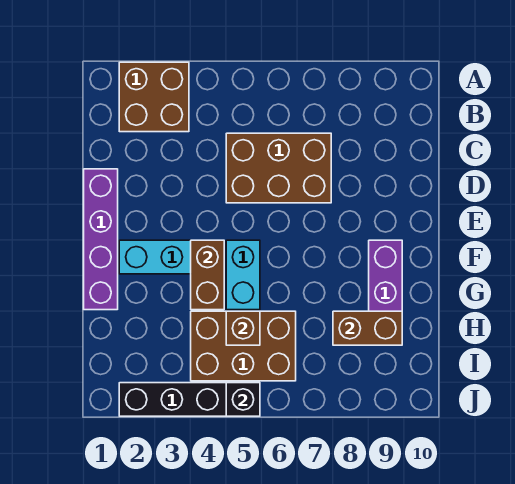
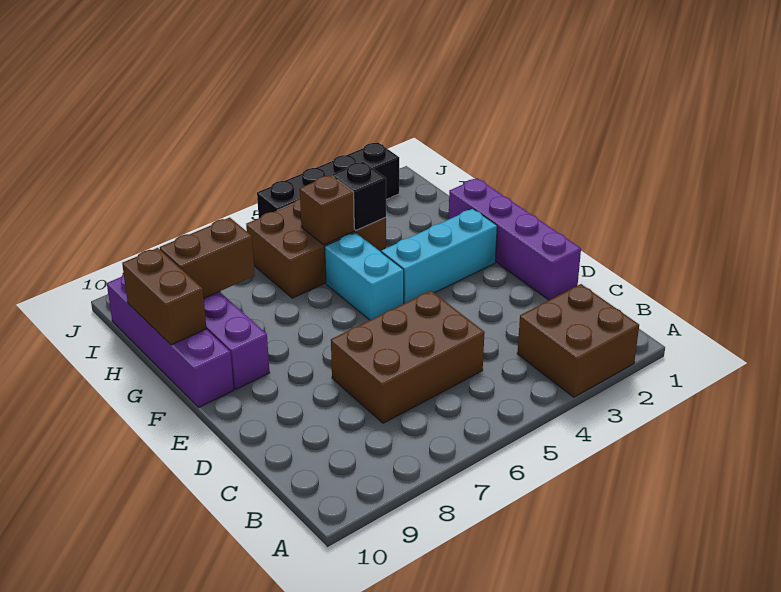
brown 1x2 brick [191,240,224,310] -> brown 1x2 brick moved to [122,248,207,345]
none -> purple 1x4 brick [107,274,234,407]
black 1x1 brick [226,383,260,416] -> black 1x1 brick moved to [332,162,386,230]

